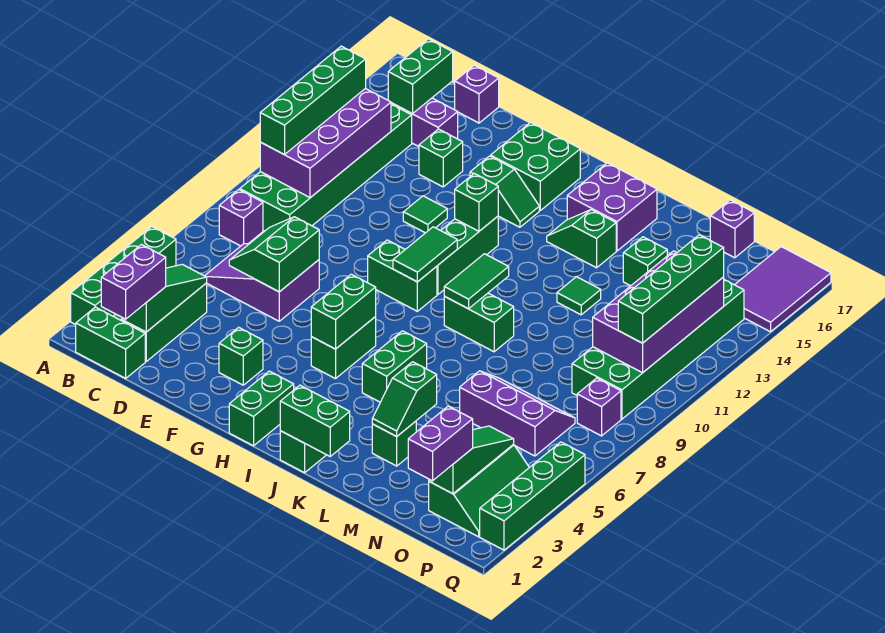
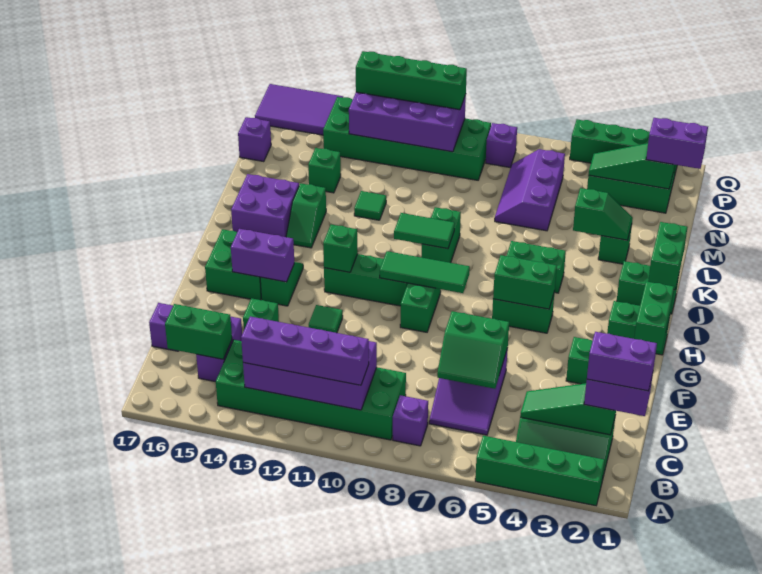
green 1x2 brick [76,307,145,378] -> green 1x2 brick moved to [634,281,674,352]
green 1x4 brick [260,46,366,154] -> purple 1x4 brick [241,316,369,385]
none -> purple 1x2 brick [587,332,657,391]
none -> purple 1x2 brick [231,229,294,282]
green 1x2 tile [393,227,457,282] -> green 1x3 tile [380,251,470,293]

